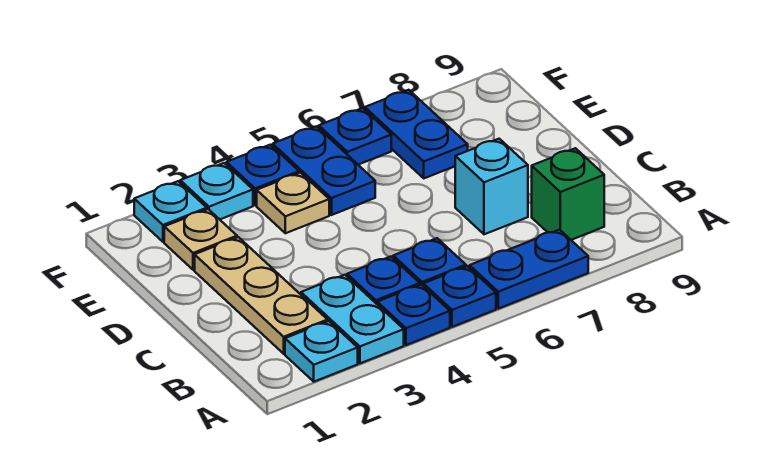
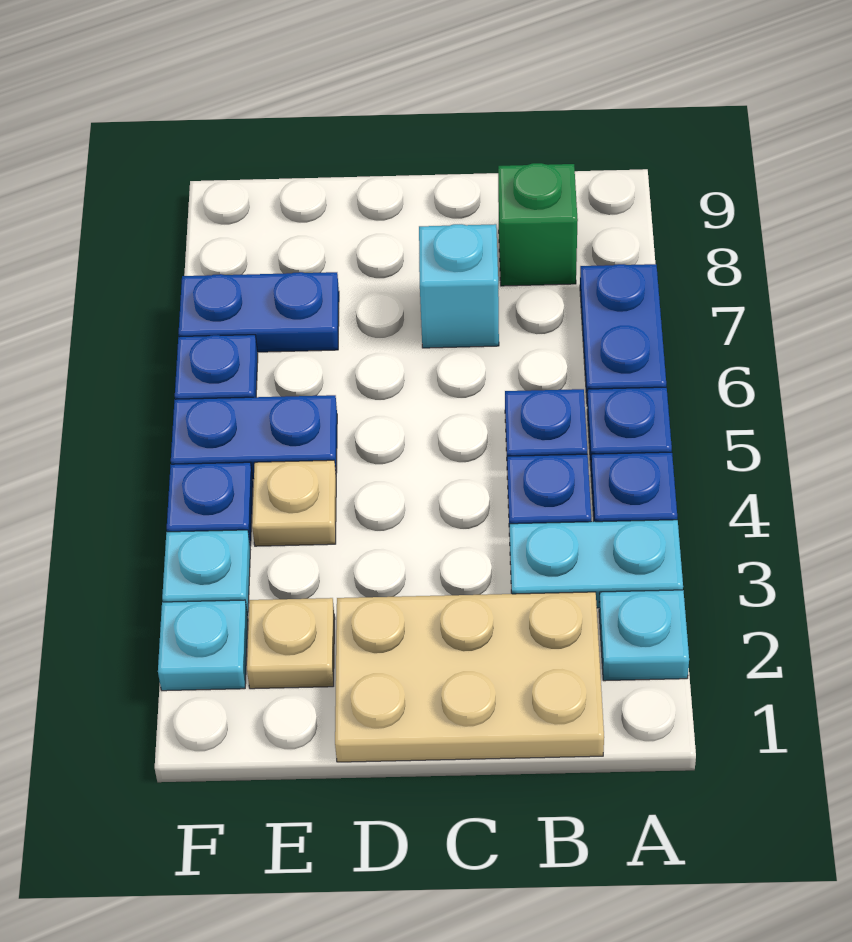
tan 1x3 plate [195,237,328,354] -> tan 2x3 plate [335,592,604,762]

